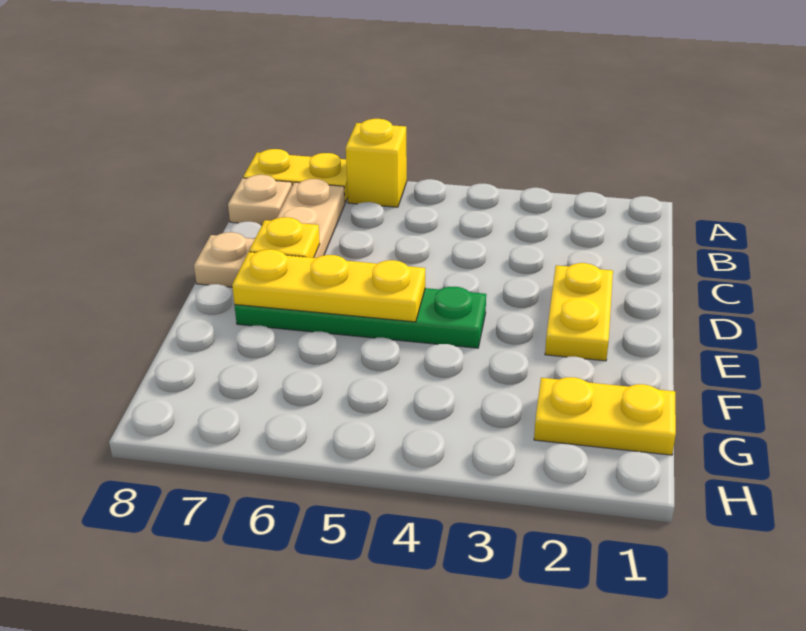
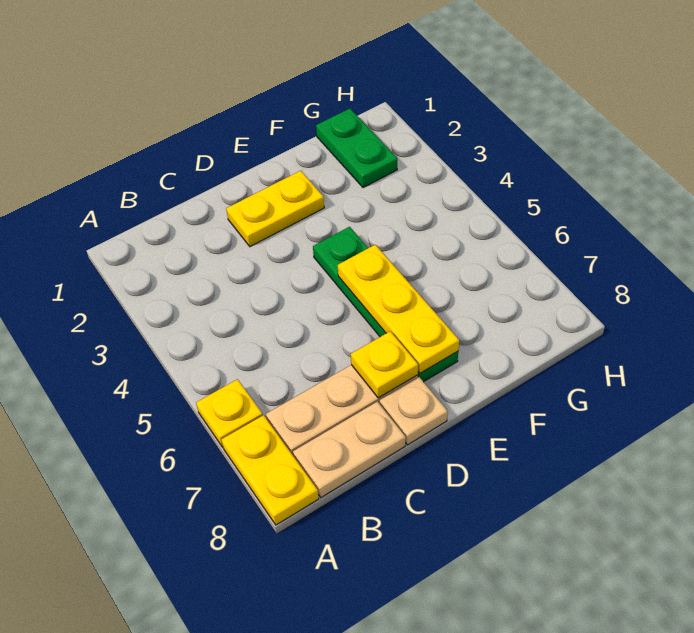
yellow 1x1 brick [346,119,407,207] -> yellow 1x1 plate [196,379,263,447]
tan 1x1 plate [228,175,292,225] -> tan 1x2 plate [293,402,406,497]
yellow 1x2 plate [534,377,676,455] -> green 1x2 plate [316,109,397,188]

